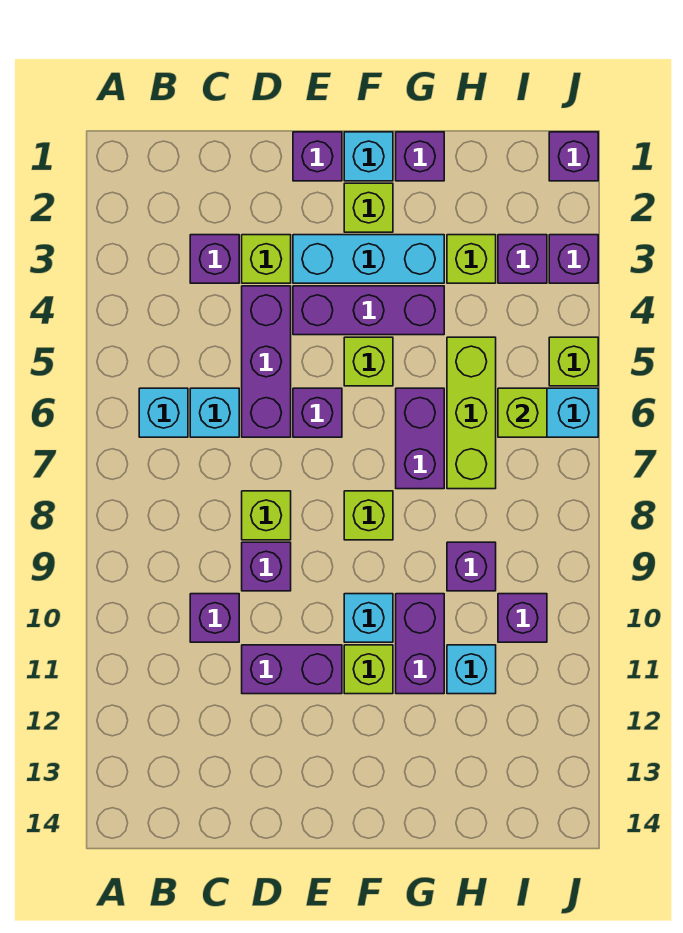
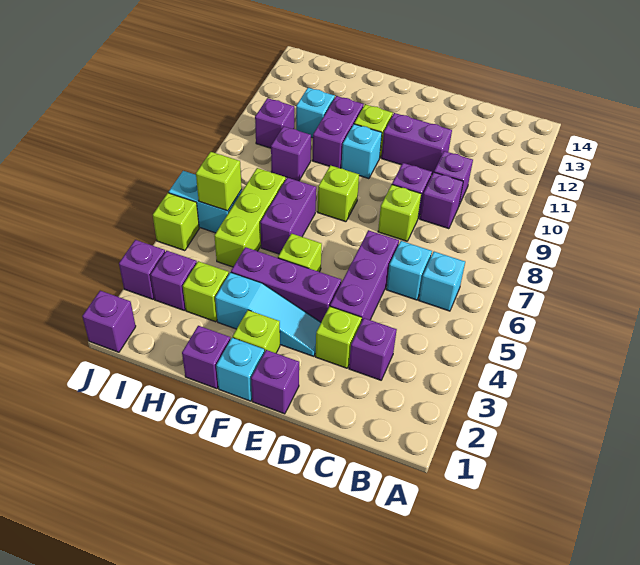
cyan 1x3 brick [293,235,444,283] -> cyan 1x3 slope [215,272,321,356]
purple 1x1 brick [293,388,342,437] -> purple 1x1 brick moved to [420,172,463,229]

